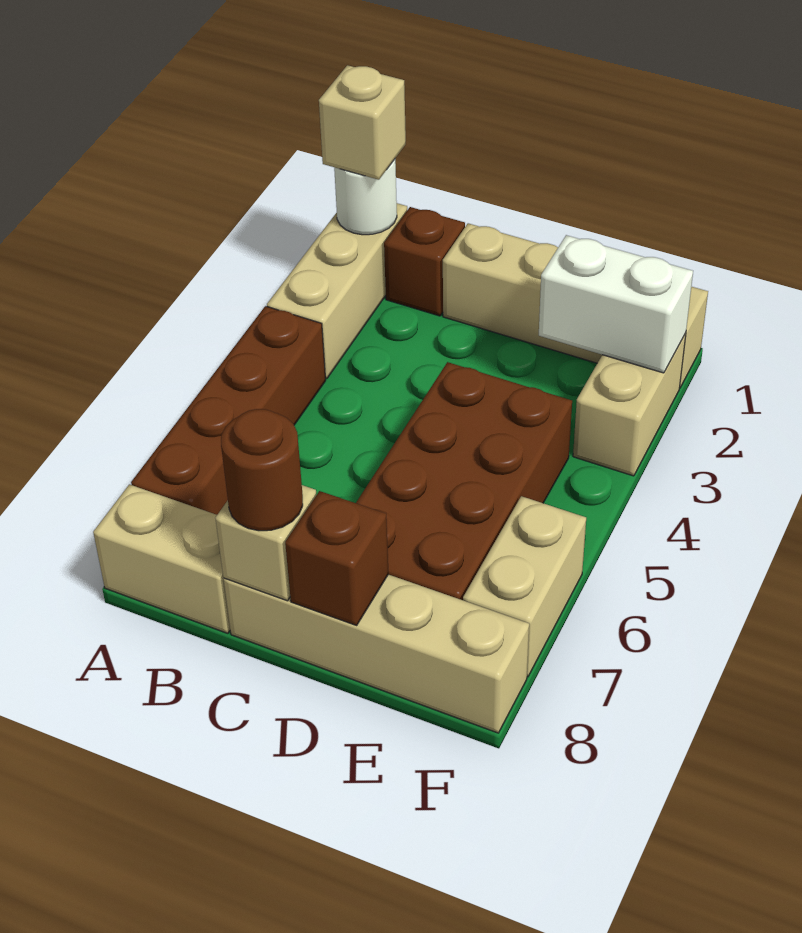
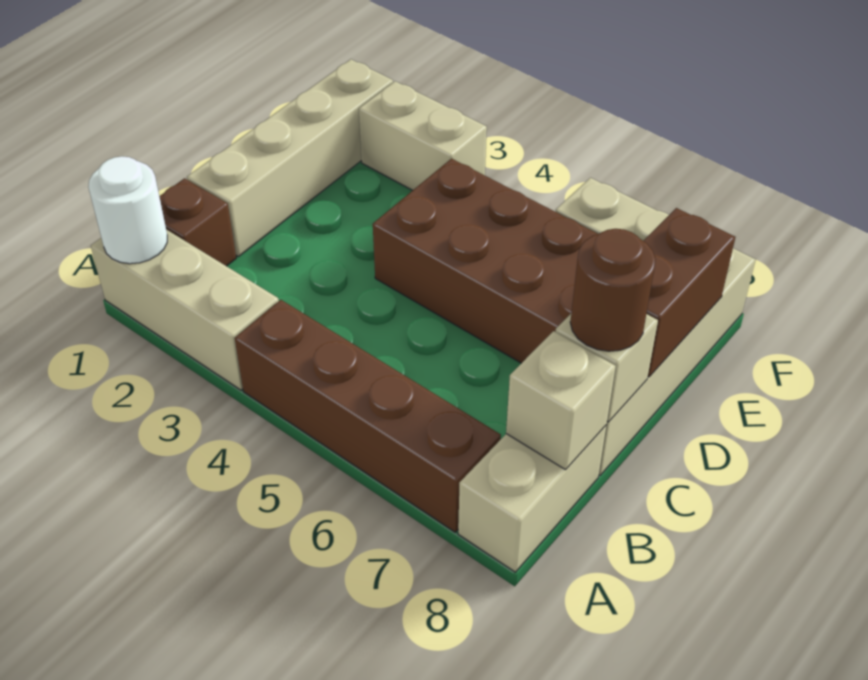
tan 1x1 brick [319,65,406,180] -> tan 1x1 brick moved to [506,331,616,470]
brown 1x1 brick [285,491,389,625] -> brown 1x2 brick [644,208,735,377]
white 1x2 brick [539,235,693,373] -> none

